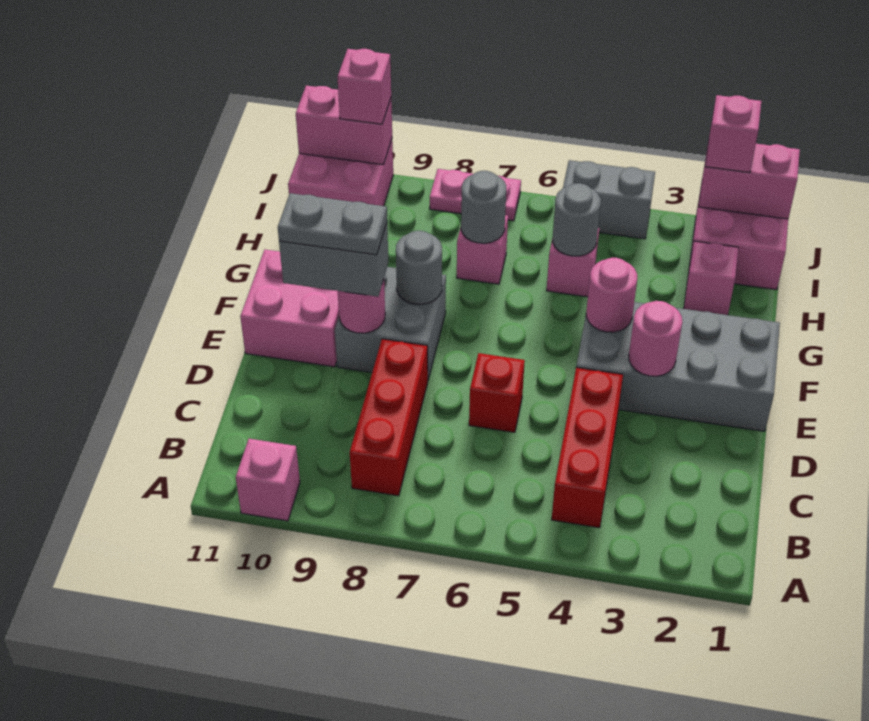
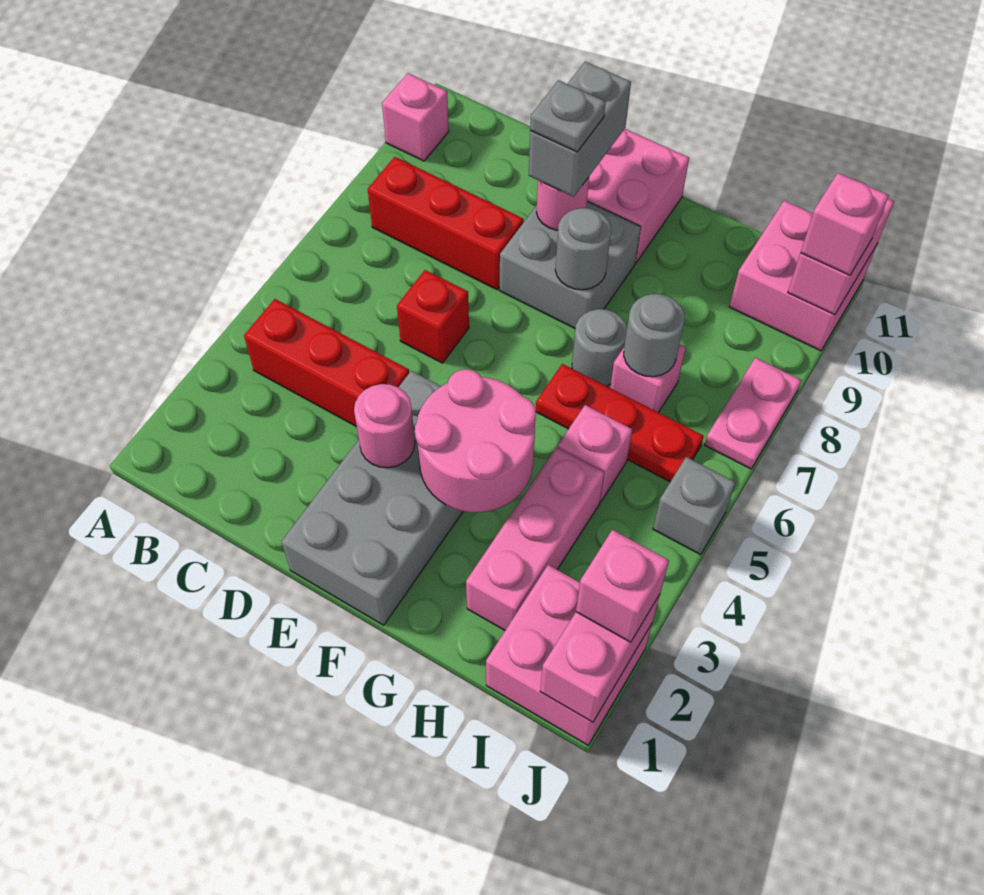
grey 1x2 plate [278,193,387,255] -> grey 1x1 plate [530,80,606,152]
pink 1x1 round brick [586,258,637,332] -> pink 2x2 round brick [415,369,536,512]
none -> red 1x3 plate [536,364,703,482]
pink 1x1 brick [684,241,738,315] -> pink 1x3 brick [466,447,604,630]
grey 1x1 round brick [553,183,601,256] -> grey 1x1 round brick moved to [572,309,627,386]
grey 1x2 brick [563,160,655,239] -> grey 1x1 brick [653,457,736,555]

